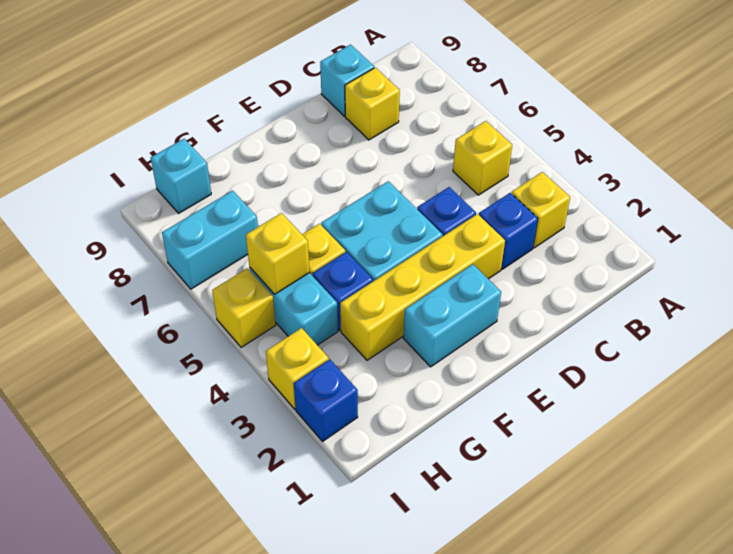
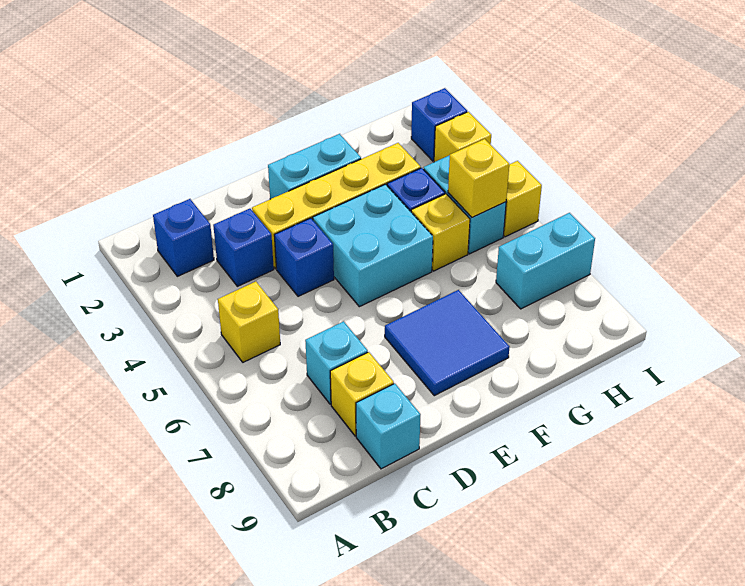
none -> blue 1x1 brick [153,199,214,276]
yellow 1x1 brick [512,172,570,248] -> none
none -> blue 2x2 tile [385,290,509,396]
cyan 1x1 brick [151,139,211,213] -> cyan 1x1 brick moved to [305,321,368,404]

